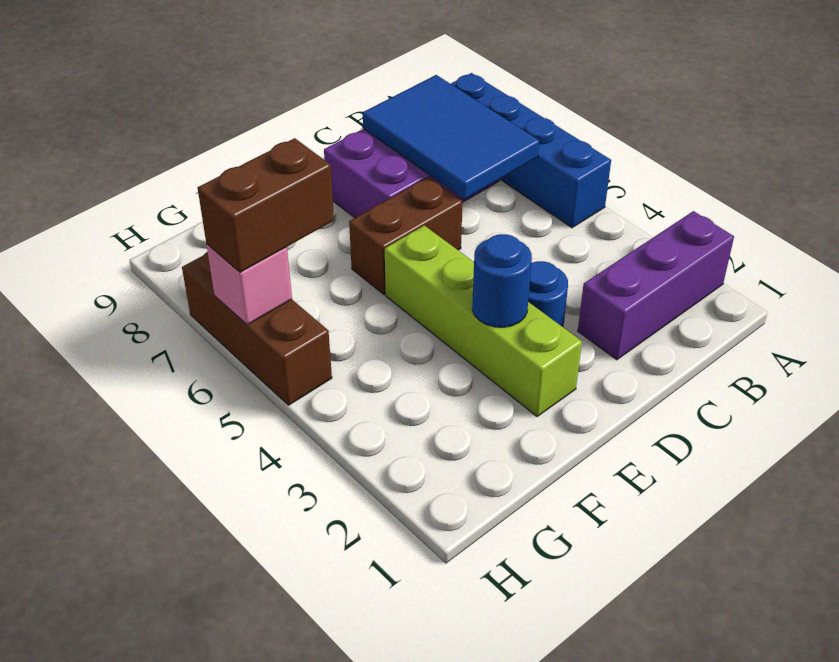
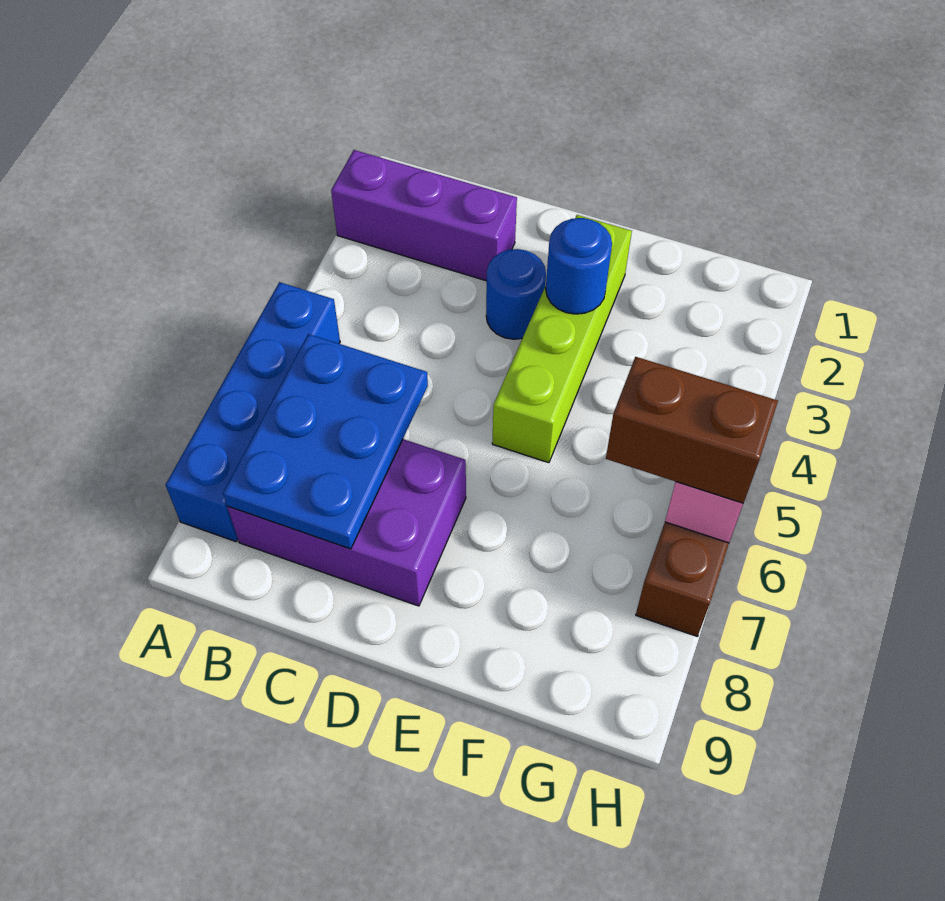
blue 2x3 tile [363,75,539,199] -> blue 2x3 plate [223,334,428,549]
brown 1x2 brick [349,177,462,295] -> none

